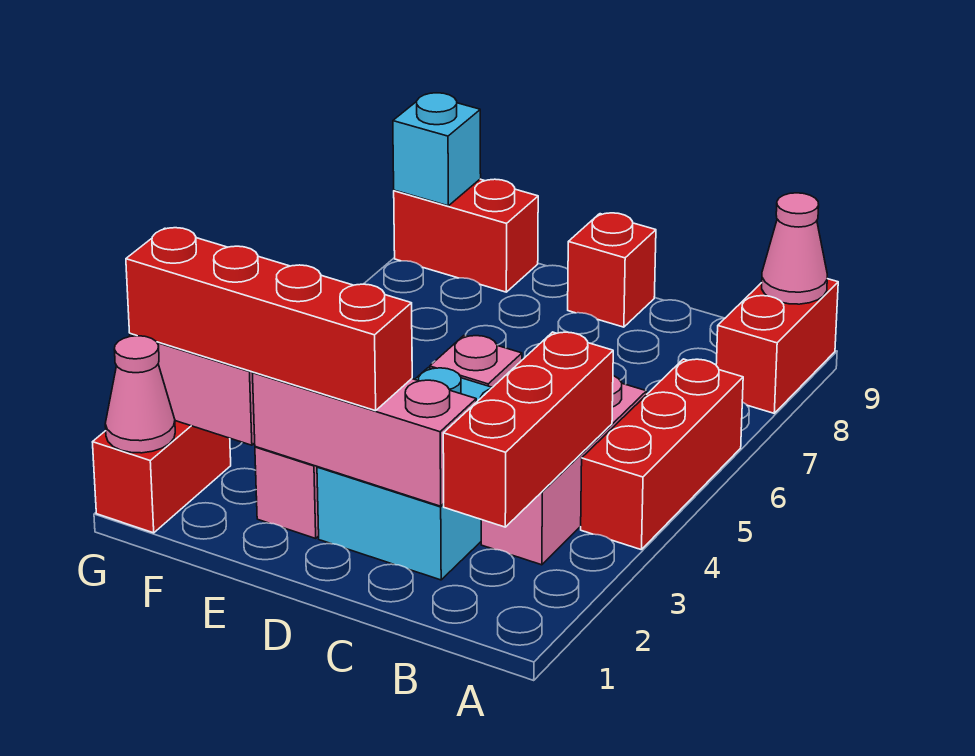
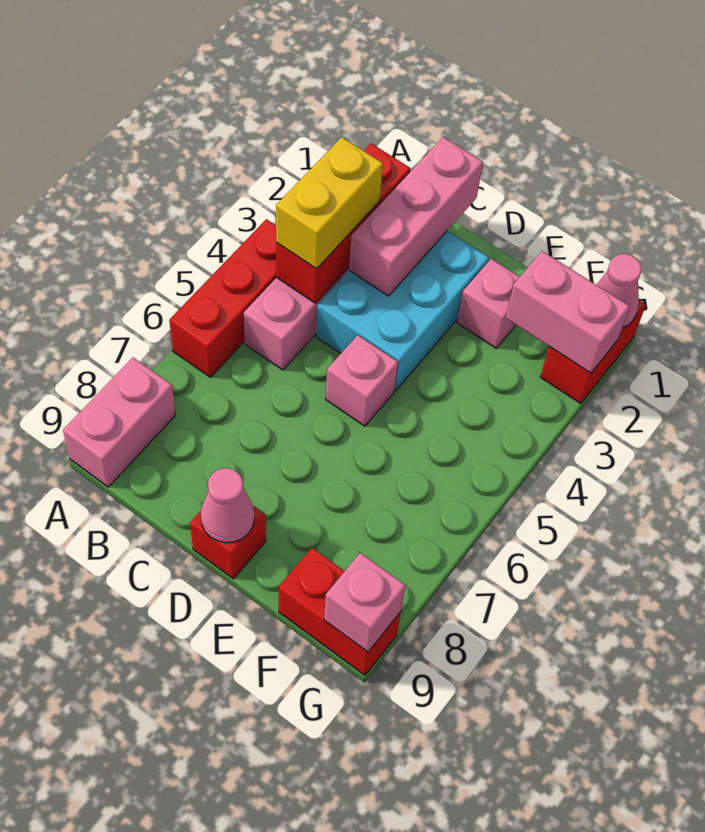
red 1x2 brick [716,279,838,413] -> pink 1x2 brick [63,358,176,487]
pink 1x1 cone [762,193,827,304] -> pink 1x1 cone moved to [201,468,255,543]
none -> yellow 1x2 brick [276,137,383,269]
pink 1x3 brick [253,372,476,506] -> pink 1x3 brick turned to [349,137,483,296]
red 1x4 brick [126,228,412,411] -> none
cyan 1x1 brick [393,93,481,206] -> pink 1x1 brick [324,553,406,652]

